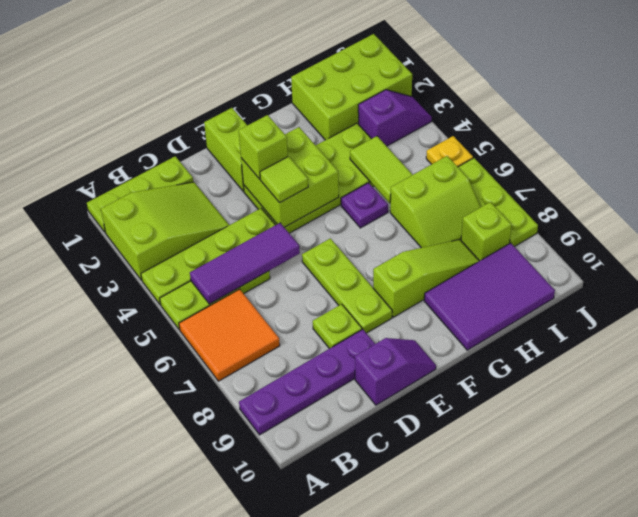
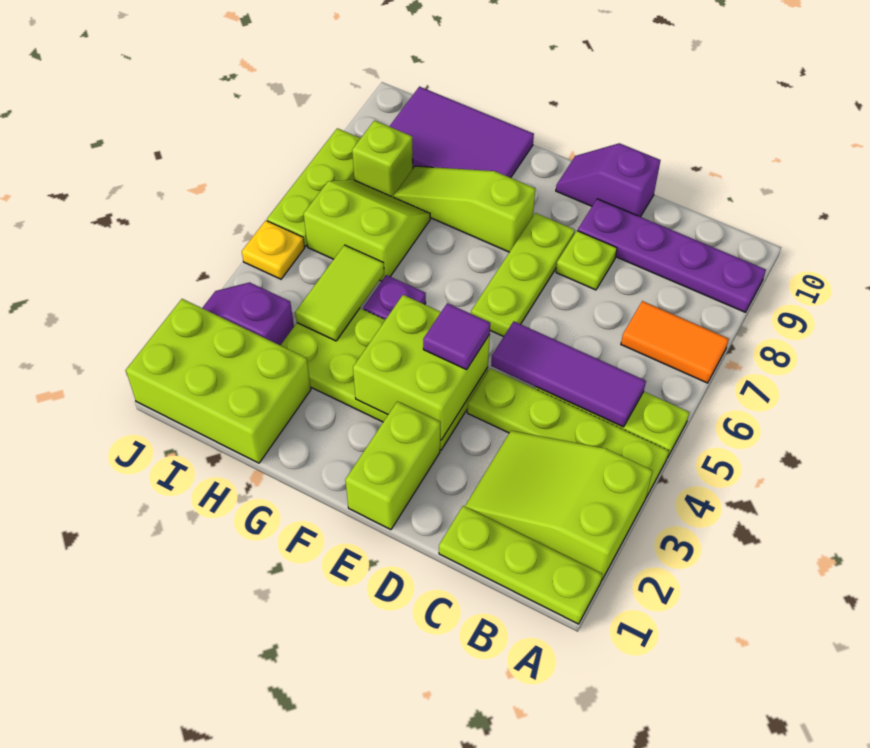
orange 2x2 tile [179,289,280,381] -> orange 1x2 tile [621,301,729,383]
lime 1x1 brick [239,115,288,179] -> none
lime 1x1 tile [260,156,308,203] -> purple 1x1 tile [423,303,490,370]

